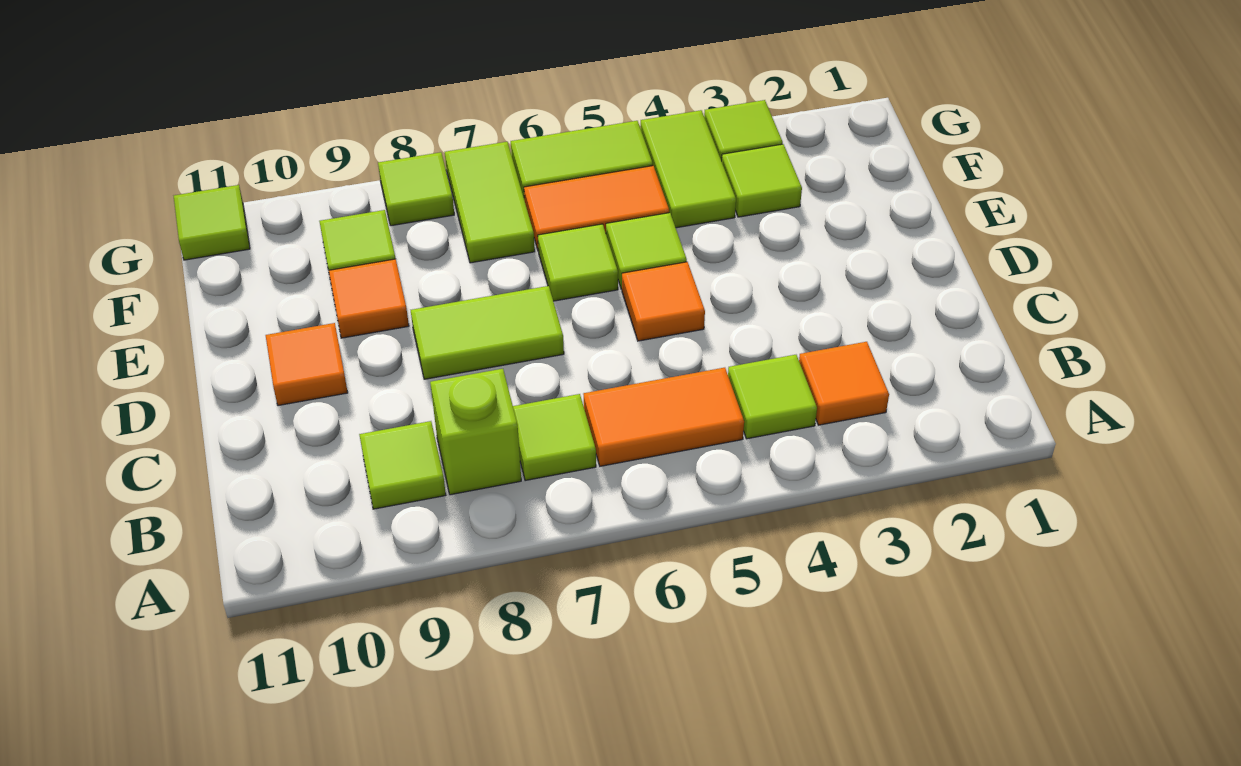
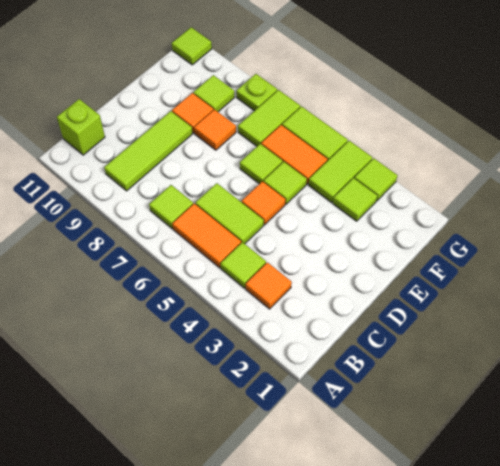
lime 1x1 brick [430,369,521,495] -> lime 1x1 brick moved to [57,99,105,155]
lime 1x1 tile [359,421,446,509] -> lime 1x3 tile [104,111,192,191]
lime 1x2 tile [411,286,564,379] -> lime 1x2 tile moved to [195,183,264,244]
orange 1x1 tile [266,323,348,406] -> orange 1x1 tile moved to [194,109,236,150]
lime 1x1 tile [378,152,454,226] -> lime 1x1 plate [236,74,277,111]

